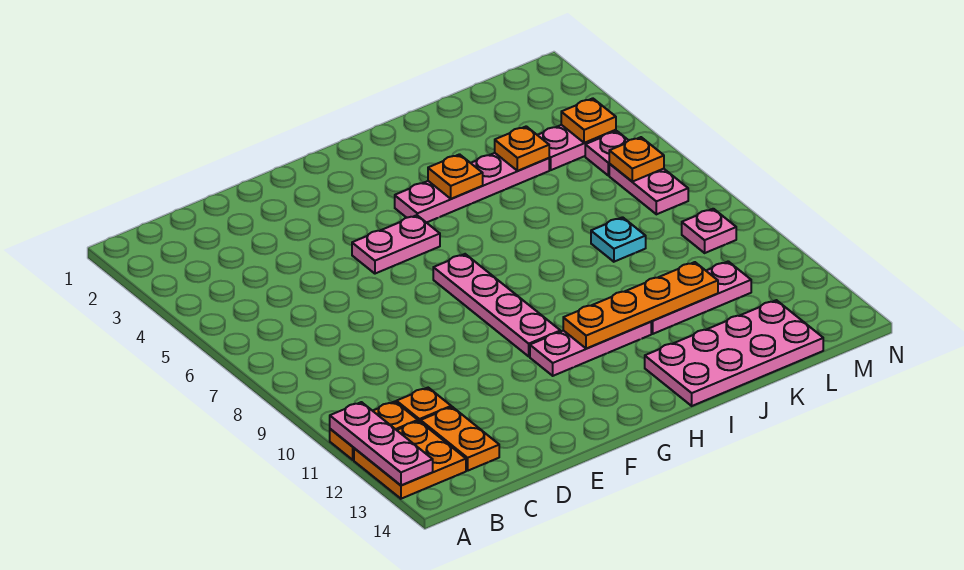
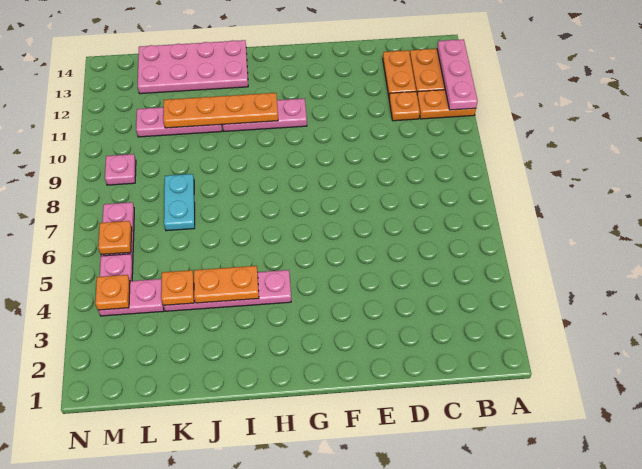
pink 1x2 plate [352,215,440,274] -> none
pink 1x4 plate [433,254,560,356] -> none
orange 1x1 plate [428,154,483,199] -> orange 1x2 plate [194,266,259,303]
cyan 1x1 plate [591,217,646,262] -> cyan 1x2 plate [164,174,195,231]

